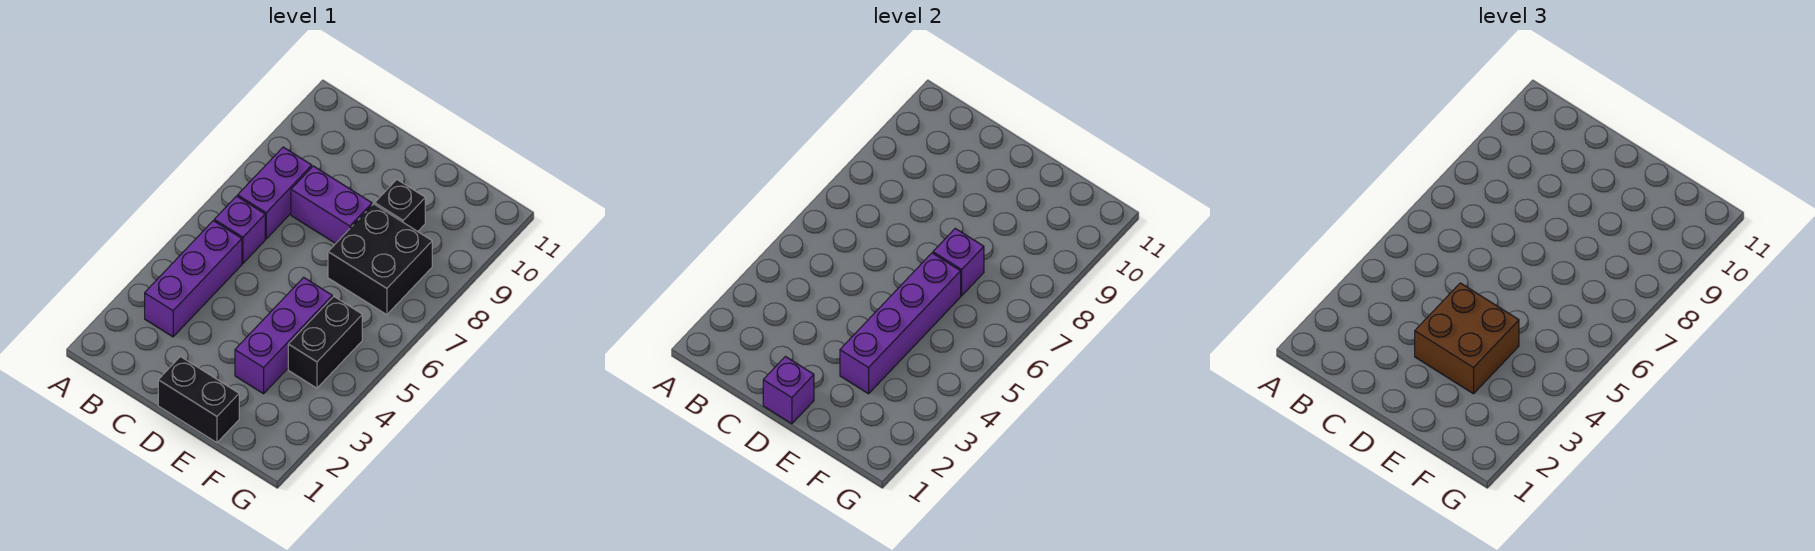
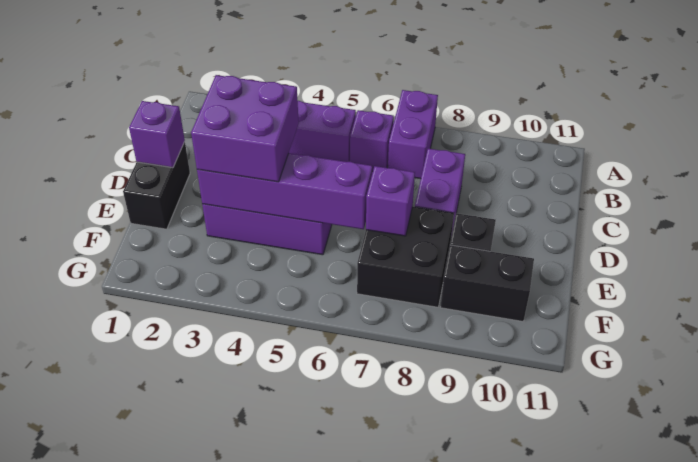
purple 1x2 brick [238,147,312,239] -> purple 1x2 brick turned to [388,90,438,179]
brown 2x2 brick [1415,283,1519,394] -> purple 2x2 brick [191,75,299,182]
black 1x2 brick [288,297,362,388] -> black 1x2 brick moved to [441,245,534,321]

